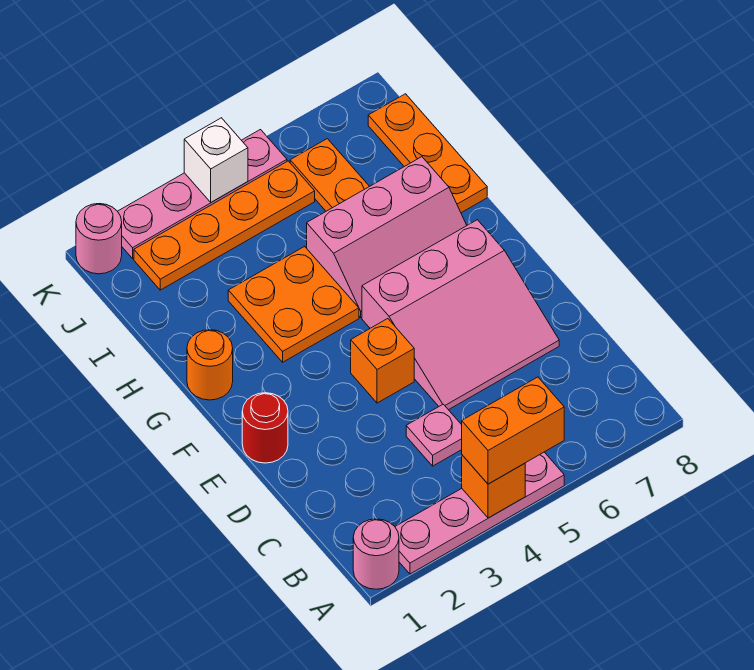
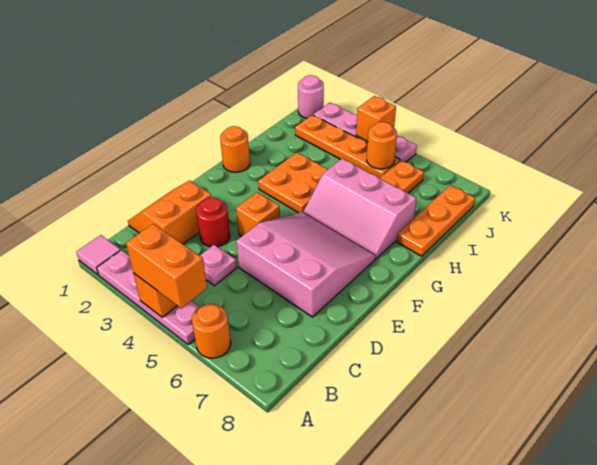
pink 1x1 round brick [353,519,399,589] -> pink 1x1 tile [76,235,121,275]
none -> orange 1x1 round brick [192,304,231,358]
none -> orange 2x2 slope [128,181,211,244]
pink 3x3 slope [362,220,559,410] -> pink 3x3 slope turned to [236,212,375,317]
red 1x1 round brick [242,393,288,463] -> red 1x1 round brick moved to [196,198,230,247]
none -> orange 1x1 round brick [367,122,397,169]
white 1x1 brick [184,118,248,202] -> orange 1x1 brick [356,96,396,141]

